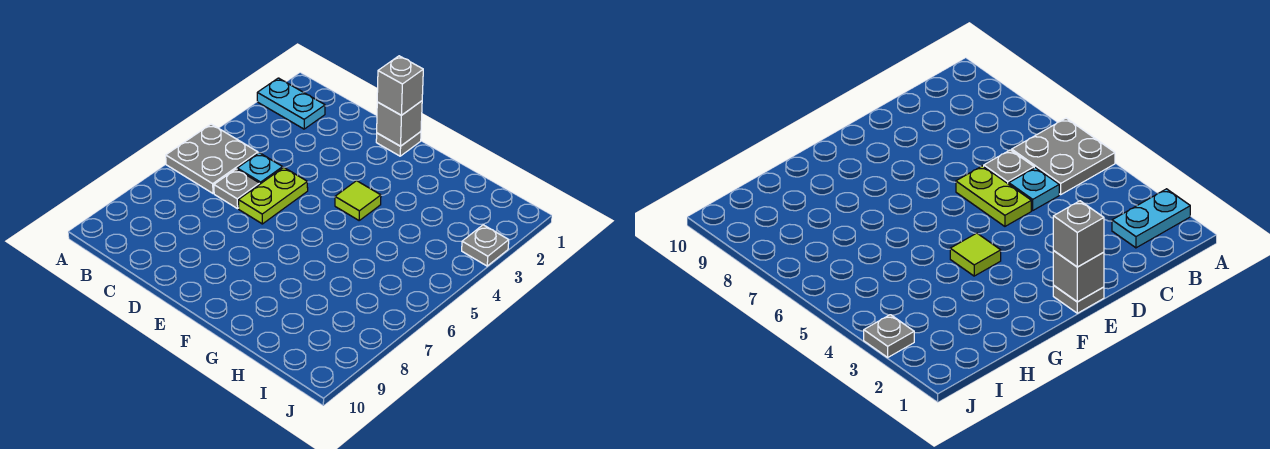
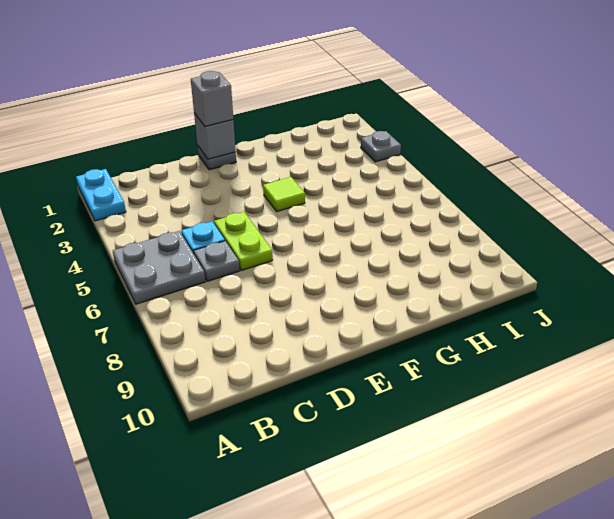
cyan 1x2 plate [257,78,325,129] -> cyan 1x2 plate turned to [76,169,126,221]

